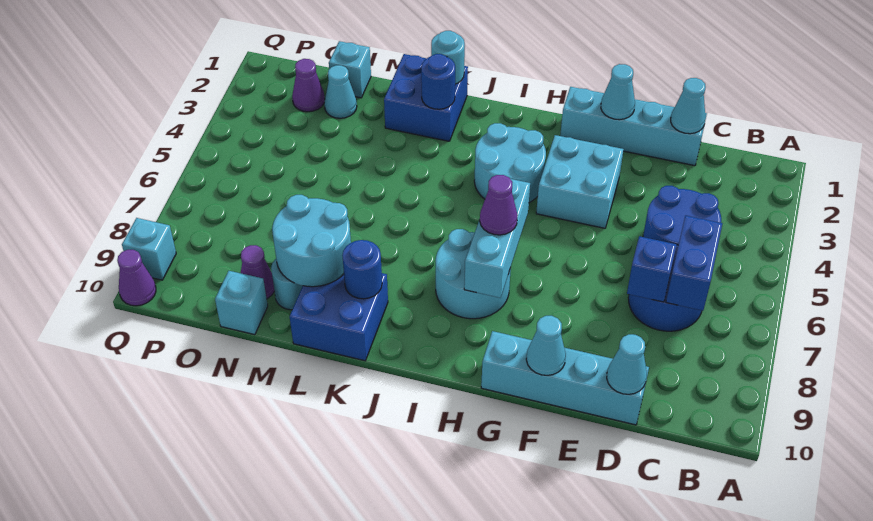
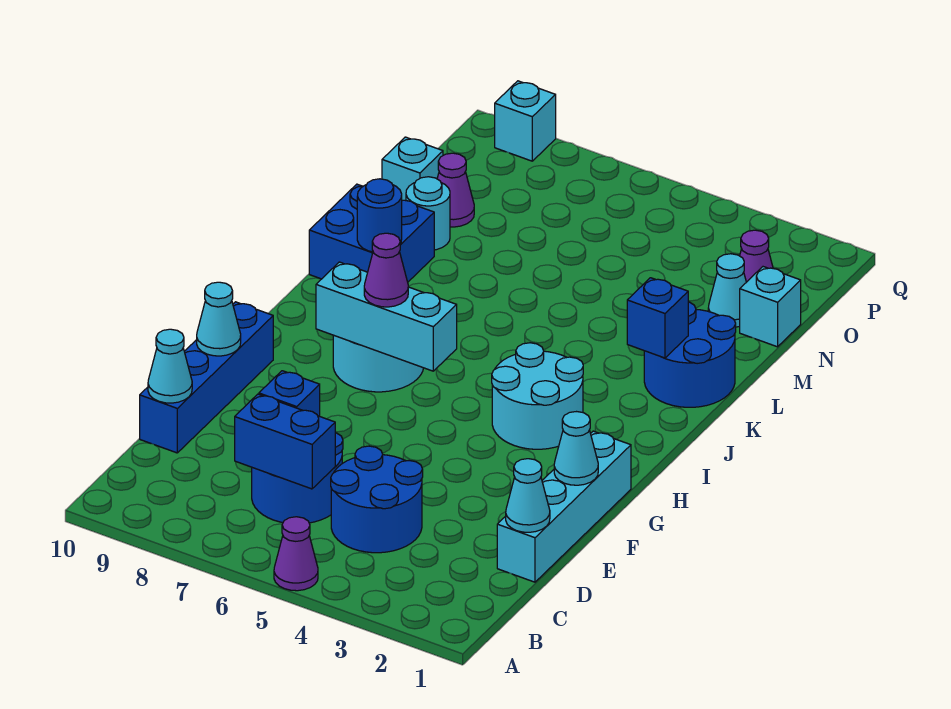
cyan 1x4 brick [481,331,649,425] -> blue 1x4 brick [140,302,273,453]
cyan 2x2 brick [536,135,624,228] -> none
blue 2x2 brick [384,54,468,141] -> blue 2x2 round brick [644,302,736,407]
cyan 1x1 round brick [431,31,465,84] -> none
blue 1x1 round brick [421,54,455,109] -> blue 1x1 brick [627,278,688,358]
cyan 2x2 round brick [272,195,351,287] -> none
purple 1x1 cone [117,250,156,306] -> purple 1x1 cone moved to [274,517,318,591]

